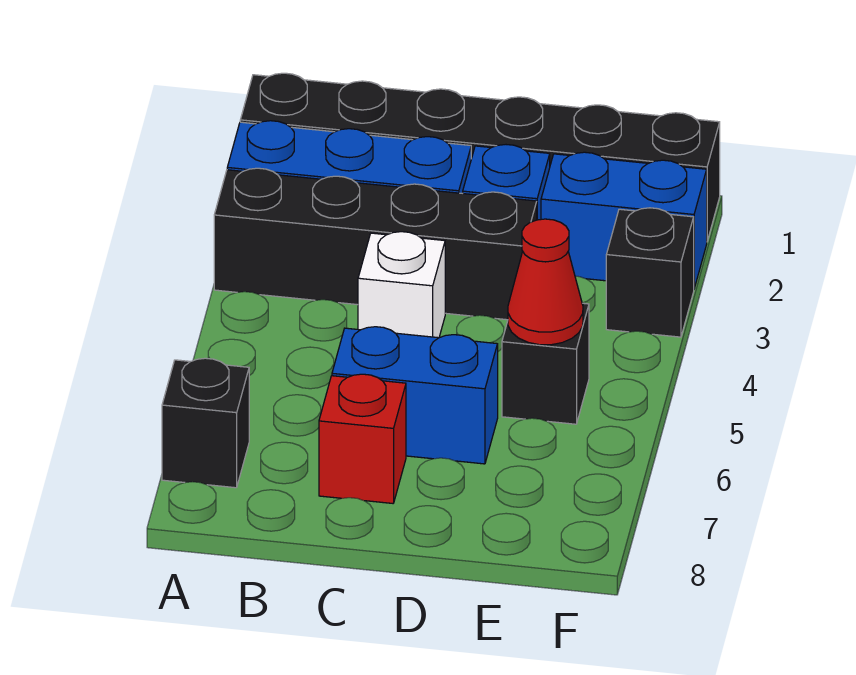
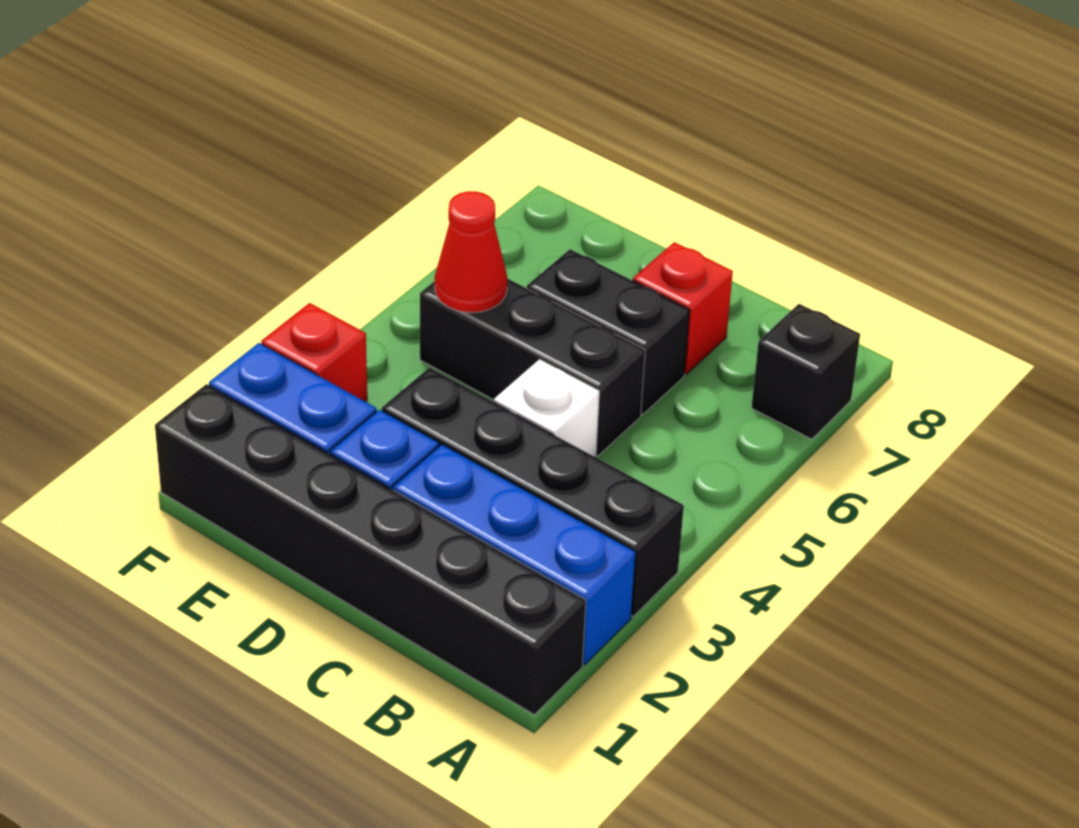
blue 1x2 brick [332,327,498,464] -> black 1x2 brick [527,249,690,415]
black 1x1 brick [502,303,589,424] -> black 1x3 brick [420,278,645,456]
black 1x1 brick [606,208,694,337] -> red 1x1 brick [261,303,367,402]

